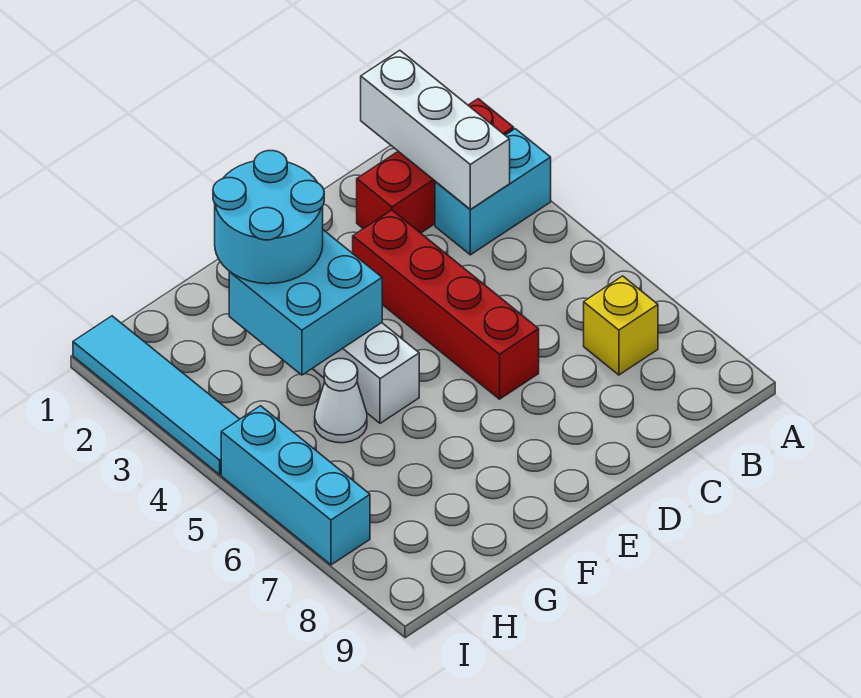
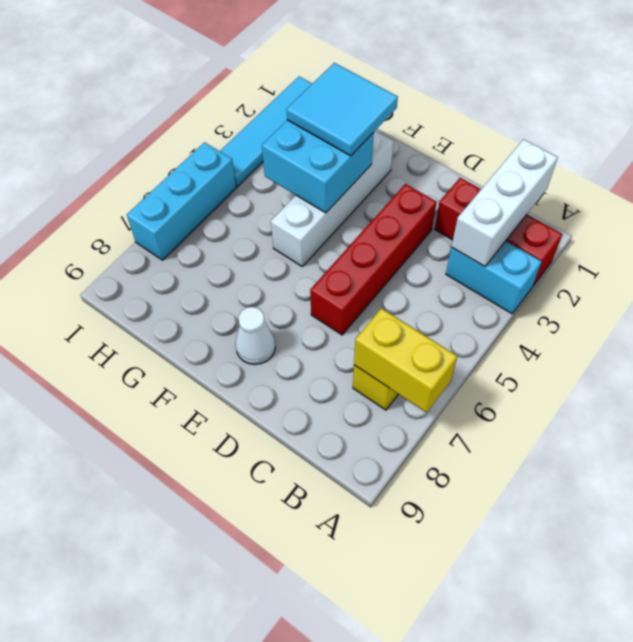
none -> yellow 1x2 brick [354,308,457,413]
cyan 2x2 round brick [213,151,324,284] -> cyan 2x2 tile [286,63,398,156]
white 1x1 cone [315,359,367,443] -> white 1x1 cone moved to [235,307,275,365]

